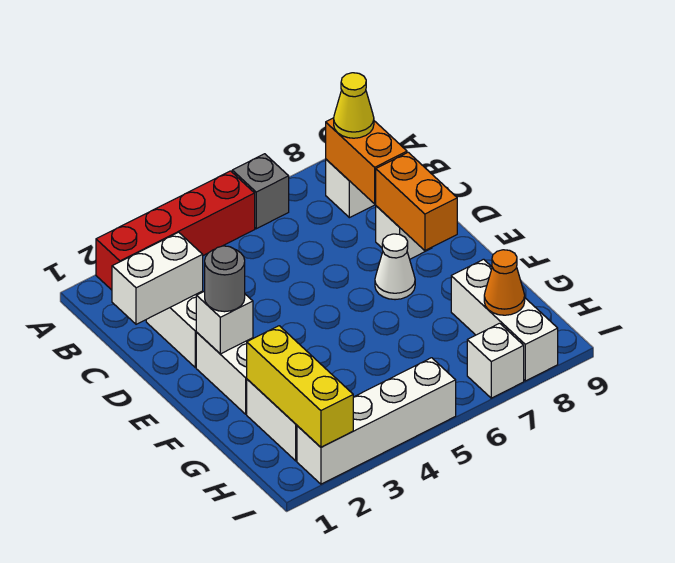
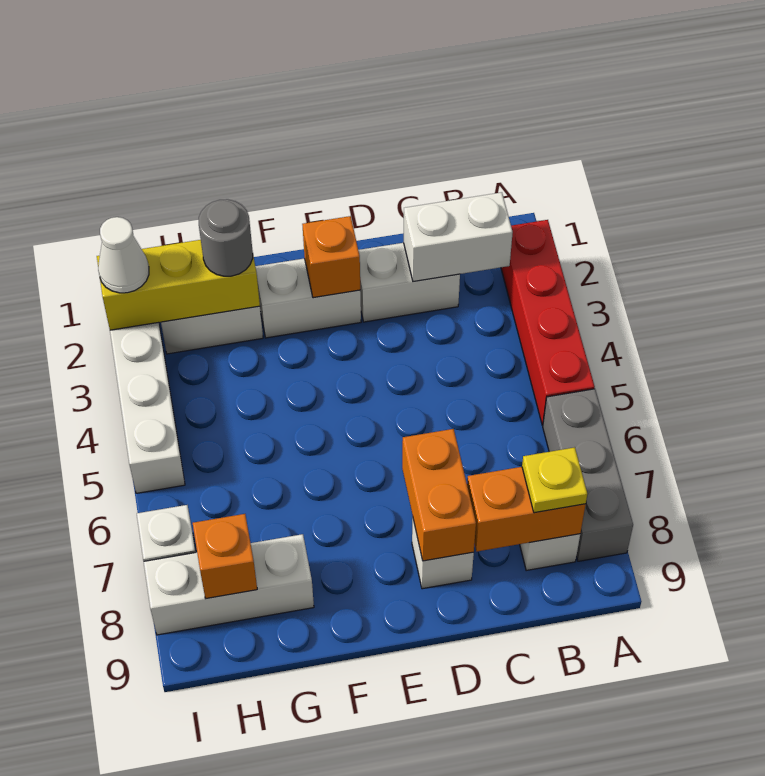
grey 1x1 brick [232,154,289,229] -> grey 1x3 brick [543,389,633,561]
yellow 1x1 cone [334,73,374,138] -> yellow 1x1 plate [522,447,587,513]
white 1x2 brick [112,232,203,324] -> white 1x2 brick turned to [404,192,513,282]
orange 1x2 brick [376,152,457,251] -> orange 1x2 brick turned to [402,429,476,561]
white 1x1 brick [196,291,253,354] -> orange 1x1 brick [302,216,360,298]
grey 1x1 round brick [205,246,245,312] -> grey 1x1 round brick moved to [199,199,253,276]
white 1x1 cone [375,234,415,300] -> white 1x1 cone moved to [98,217,149,293]
orange 1x1 cone [484,250,525,315] -> orange 1x1 brick [193,514,257,599]

